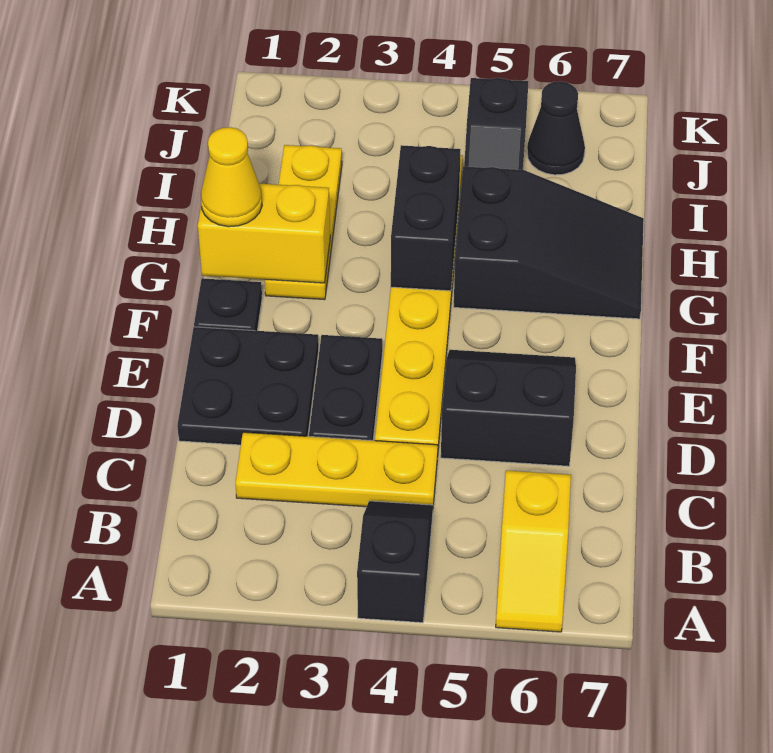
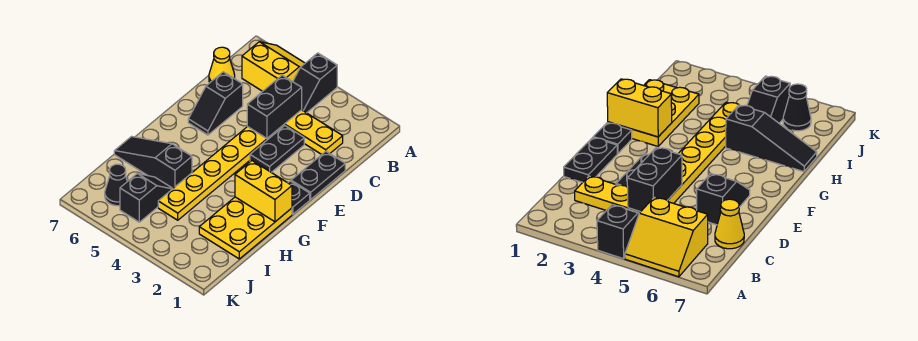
yellow 1x2 slope [496,471,571,632] -> yellow 2x2 slope [242,42,305,91]
black 2x2 plate [177,327,319,445] -> black 1x2 plate [291,151,345,199]
black 2x2 slope [441,350,576,466] -> black 1x2 slope [188,72,243,135]
yellow 1x1 cone [201,127,262,227] -> yellow 1x1 cone moved to [209,47,235,82]
yellow 1x3 plate [265,145,342,300] -> yellow 2x3 plate [199,197,292,259]
black 1x2 brick [391,145,461,291] -> black 1x2 brick moved to [247,75,302,138]
black 2x3 slope [454,166,644,319] -> black 1x3 slope [114,136,192,188]

